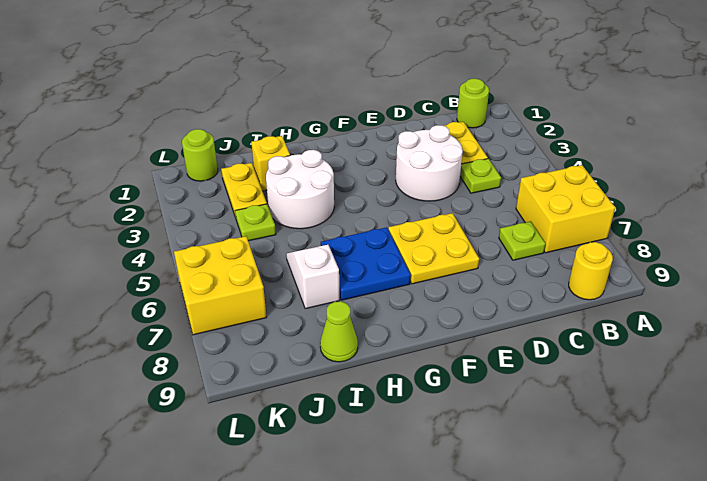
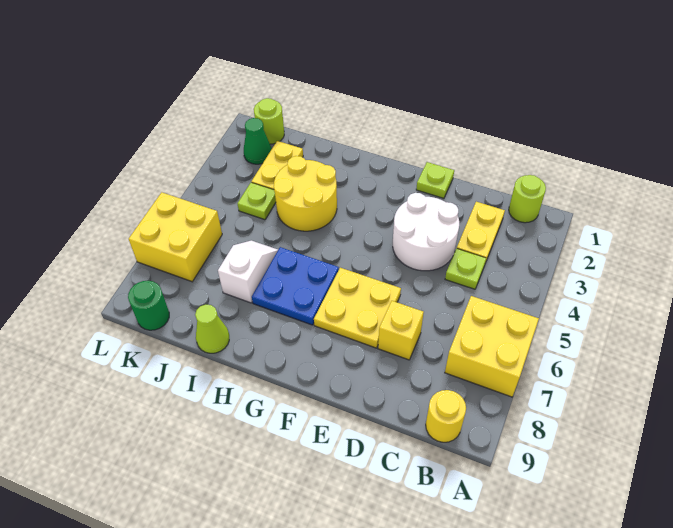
lime 1x1 plate [499,221,546,260] -> lime 1x1 plate moved to [416,162,454,198]
white 2x2 round brick [266,150,334,229] -> yellow 2x2 round brick [274,156,337,231]
yellow 1x1 brick [251,136,290,191] -> yellow 1x1 brick moved to [378,301,424,360]
none -> green 1x1 cone [244,118,271,164]
none -> green 1x1 round brick [128,281,169,330]

